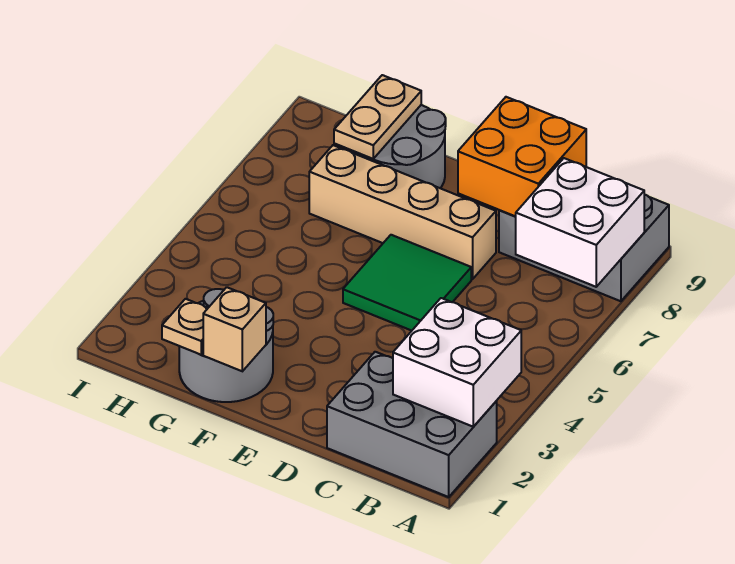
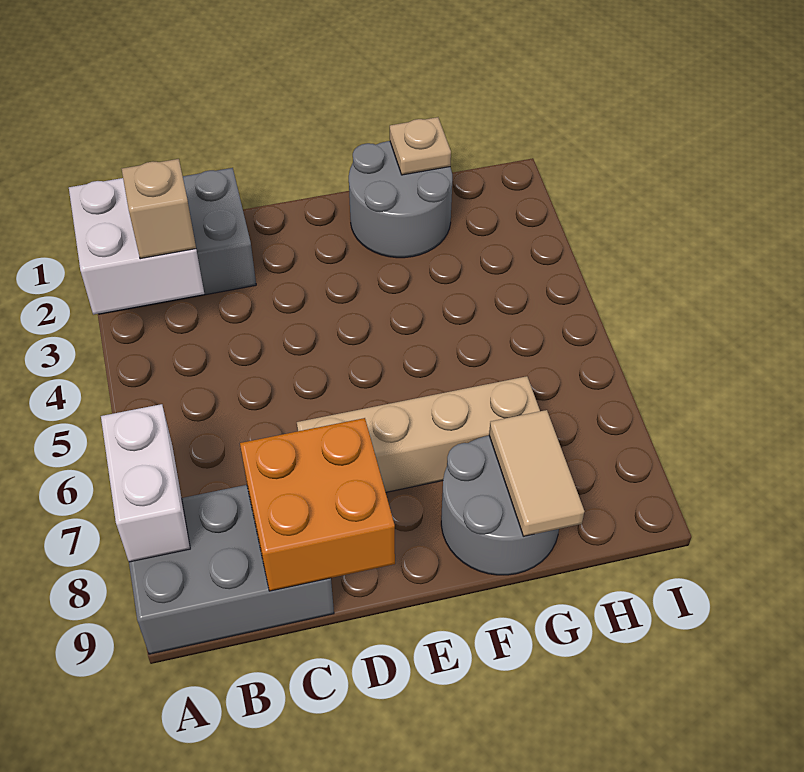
white 2x2 brick [516,158,644,287] -> white 1x2 brick [101,404,190,562]
green 2x2 tile [343,235,471,331] -> none
tan 1x1 brick [203,287,266,371] -> tan 1x1 brick moved to [122,159,196,259]
tan 1x2 plate [334,75,421,159] -> tan 1x2 tile [489,410,585,536]

